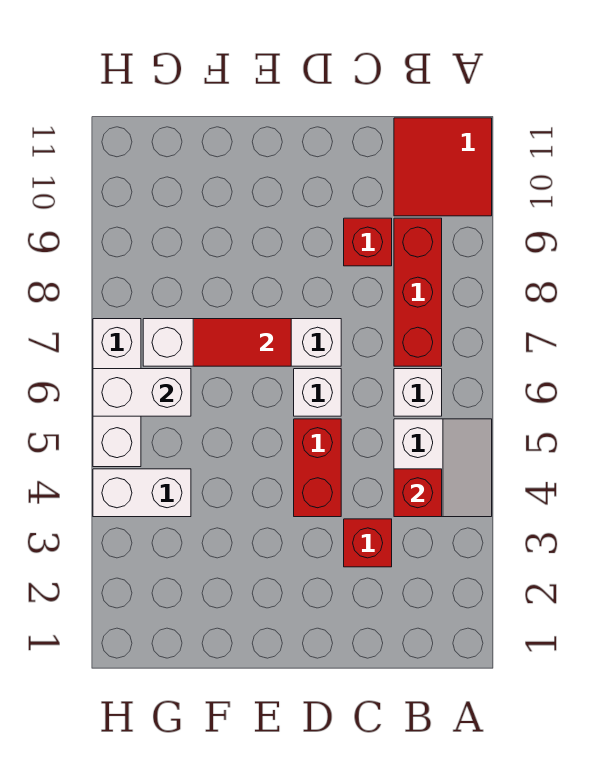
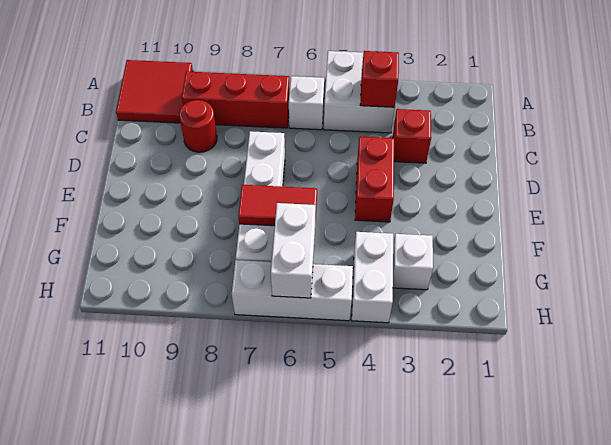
white 2x2 slope [394,419,492,517] -> white 2x2 brick [324,51,395,133]
red 1x1 brick [344,218,392,266] -> red 1x1 round brick [179,100,217,152]
red 1x2 brick [294,419,341,517] -> red 1x2 brick turned to [355,137,394,222]
white 1x1 brick [294,369,341,416] -> white 1x1 brick moved to [393,234,433,290]
red 1x2 tile [193,319,291,366] -> red 1x2 tile turned to [238,185,317,226]

